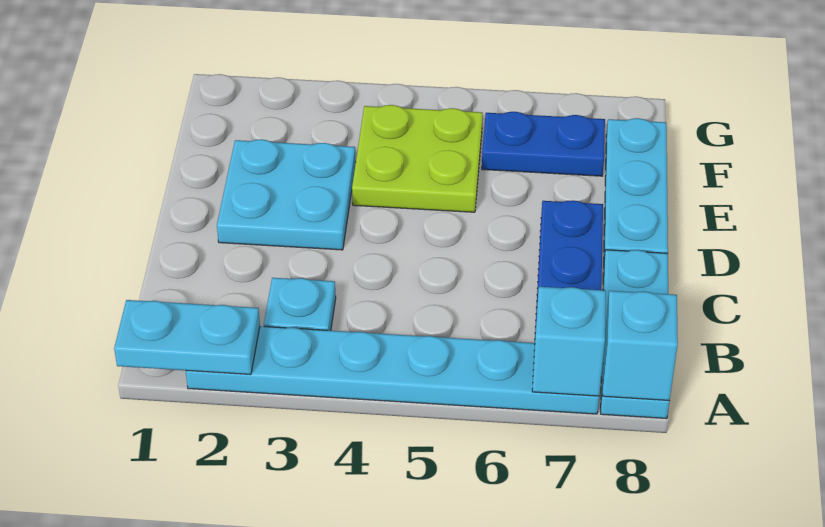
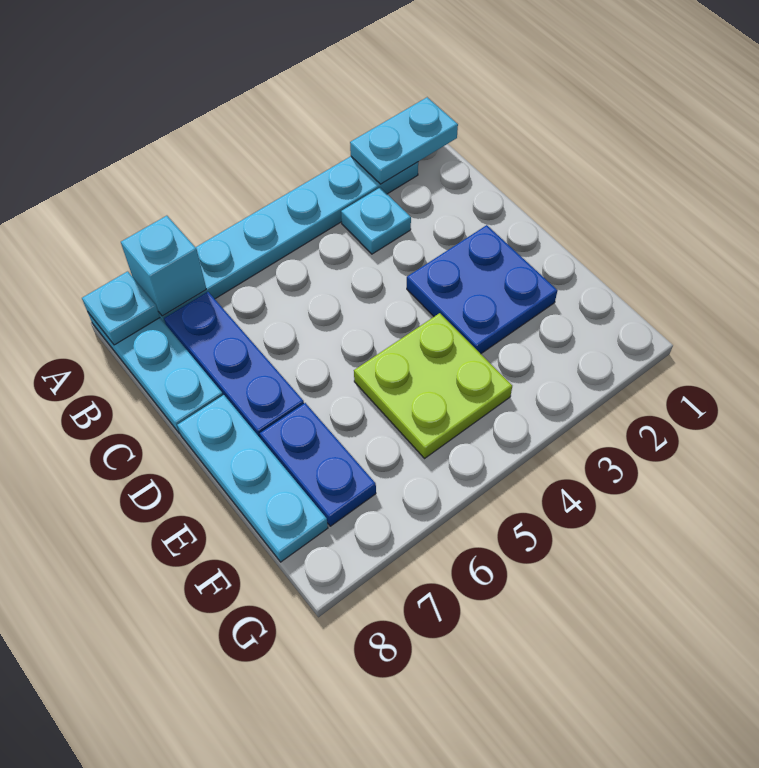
cyan 1x1 brick [603,291,678,401] -> cyan 1x1 plate [82,271,160,345]
cyan 2x2 plate [217,139,356,250] -> blue 2x2 plate [407,225,557,354]
blue 1x2 plate [482,112,605,176] -> blue 1x2 plate turned to [260,403,376,526]

